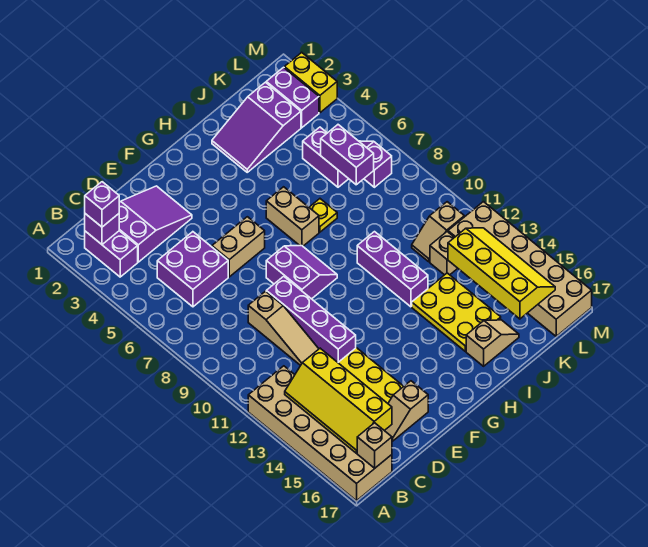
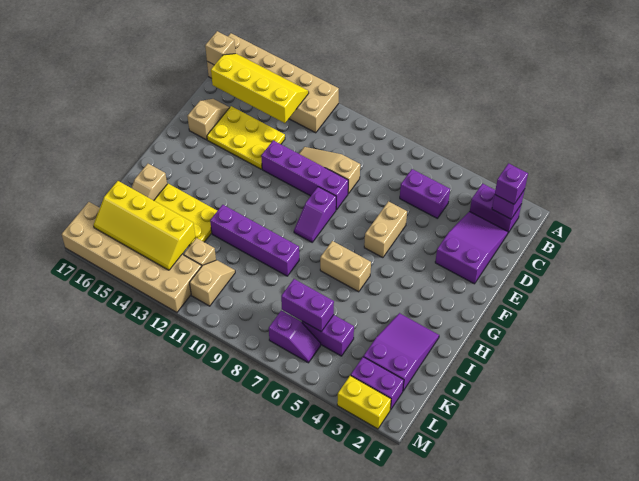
purple 2x3 slope [119,186,192,262] -> purple 2x3 slope turned to [435,211,508,284]
purple 2x2 brick [157,232,228,307] -> purple 1x2 brick [400,169,450,219]
purple 2x2 slope [266,246,337,299] -> purple 1x2 slope [294,187,336,242]
yellow 1x1 plate [309,199,337,232] -> none
purple 1x3 brick [357,232,428,307] -> purple 1x4 brick [210,205,299,276]

